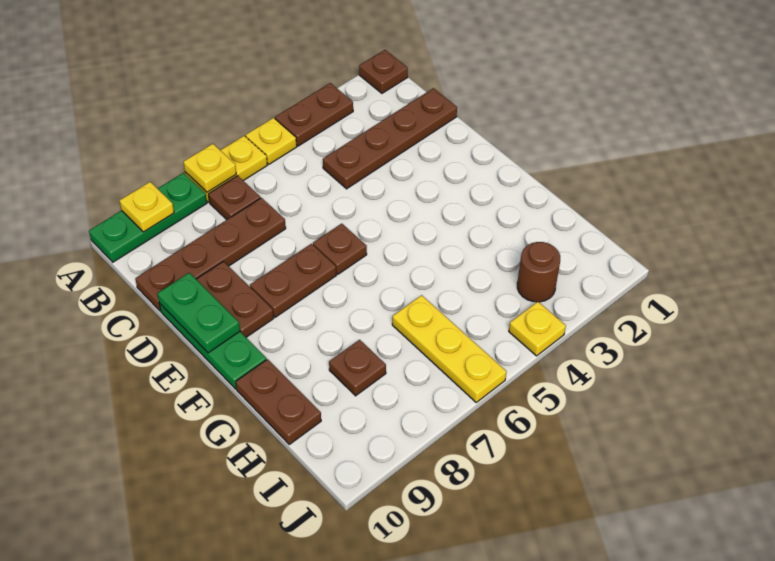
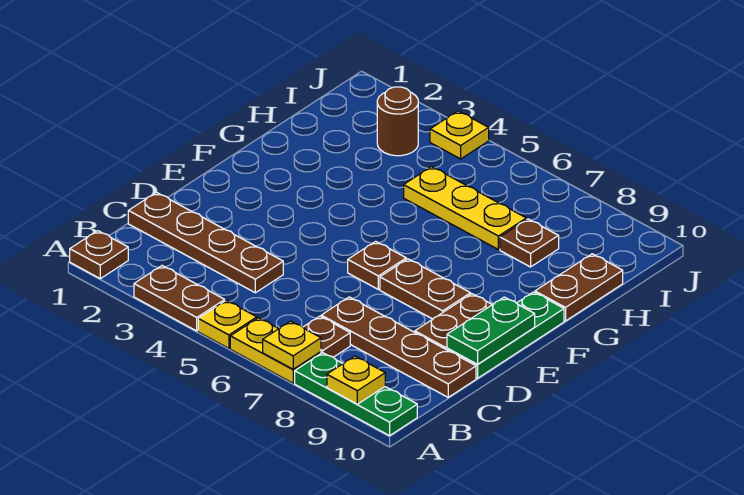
yellow 1x3 plate [392,295,506,402] -> yellow 1x3 plate turned to [404,167,526,249]

